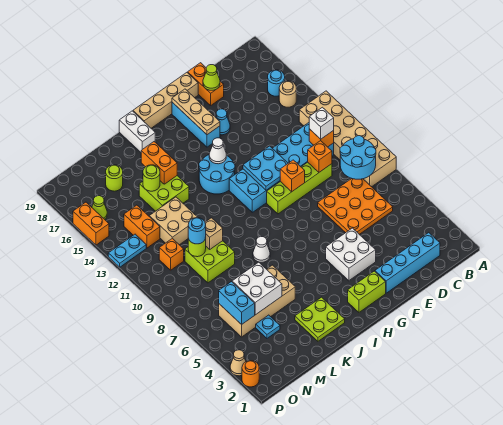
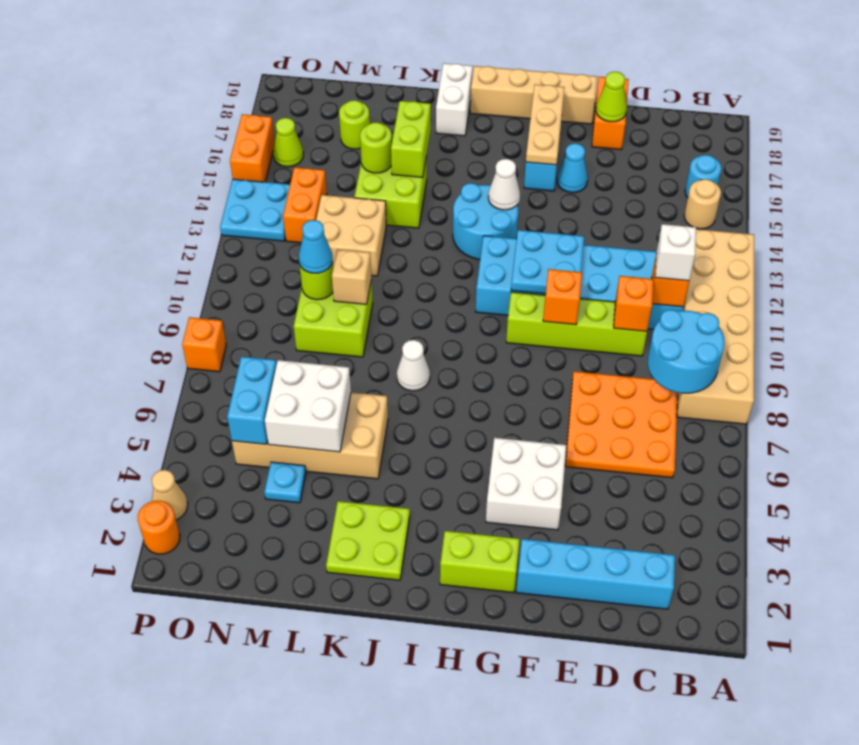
orange 1x2 brick [141,142,177,184] -> lime 1x2 brick [391,101,431,177]
cyan 1x1 round brick [188,218,206,244] -> cyan 1x1 cone [299,220,333,273]
orange 1x1 brick [159,238,184,270] -> orange 1x1 brick moved to [182,317,226,372]
cyan 1x2 plate [108,234,146,267] -> cyan 2x2 plate [220,179,290,241]

